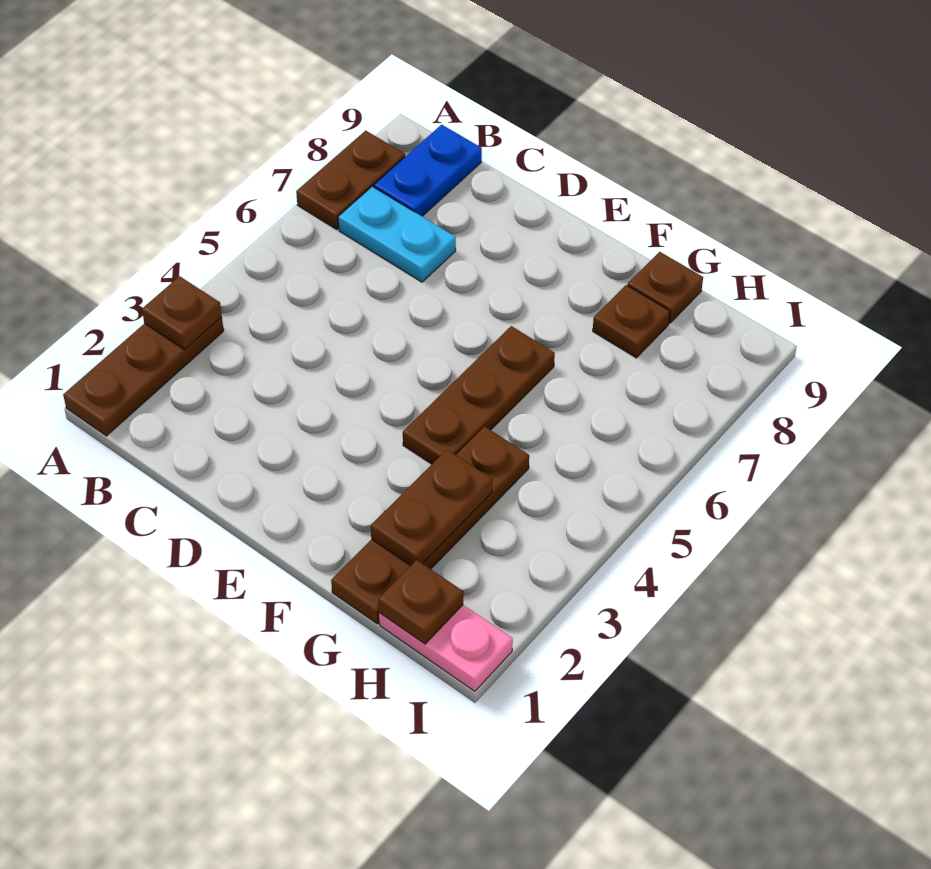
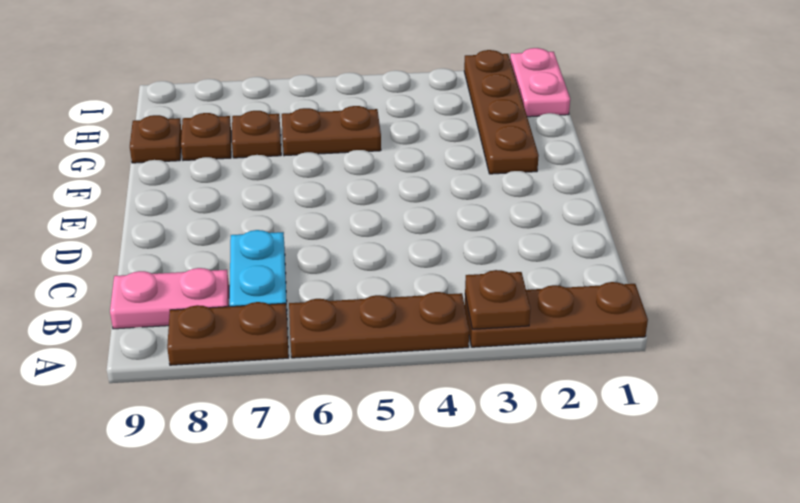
blue 1x2 plate [374,125,482,216] -> pink 1x2 plate [110,268,229,329]
brown 1x3 plate [403,326,555,464] -> brown 1x3 plate moved to [289,292,469,358]
brown 1x4 plate [331,426,529,624] -> brown 1x4 plate turned to [464,50,539,174]
brown 1x2 plate [371,450,492,566] -> brown 1x2 plate moved to [282,106,381,156]
brown 1x1 plate [378,560,463,644] -> brown 1x1 plate moved to [232,111,281,158]

